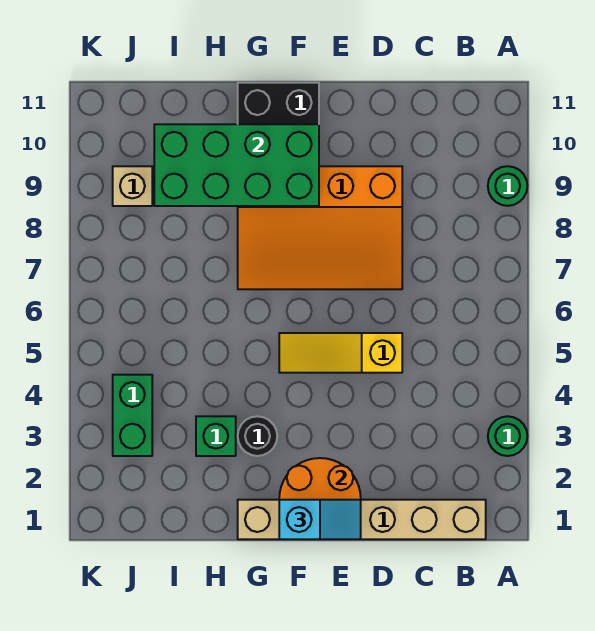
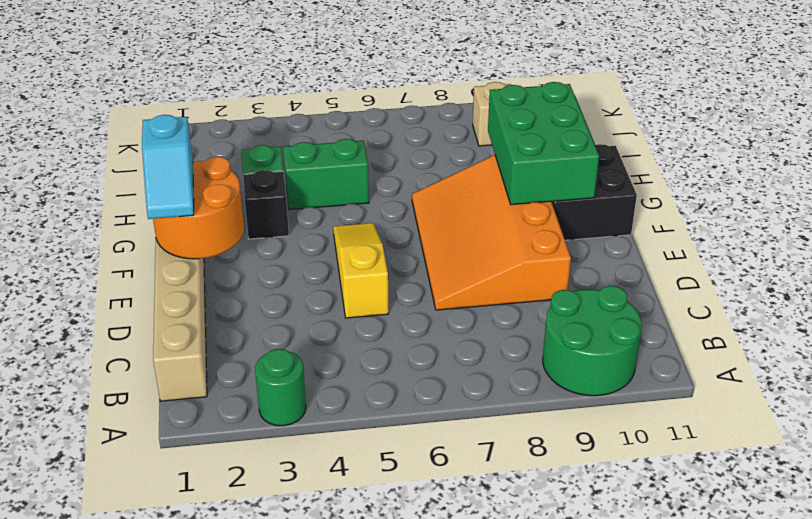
green 1x1 round brick [488,166,527,206] -> green 2x2 round brick [543,286,642,396]
green 2x4 brick [154,124,319,206] -> green 2x3 brick [488,82,599,205]
black 1x1 round brick [238,416,277,456] -> black 1x1 brick [243,170,289,239]
green 1x2 brick [113,375,152,456] -> green 1x2 brick moved to [283,139,369,210]

